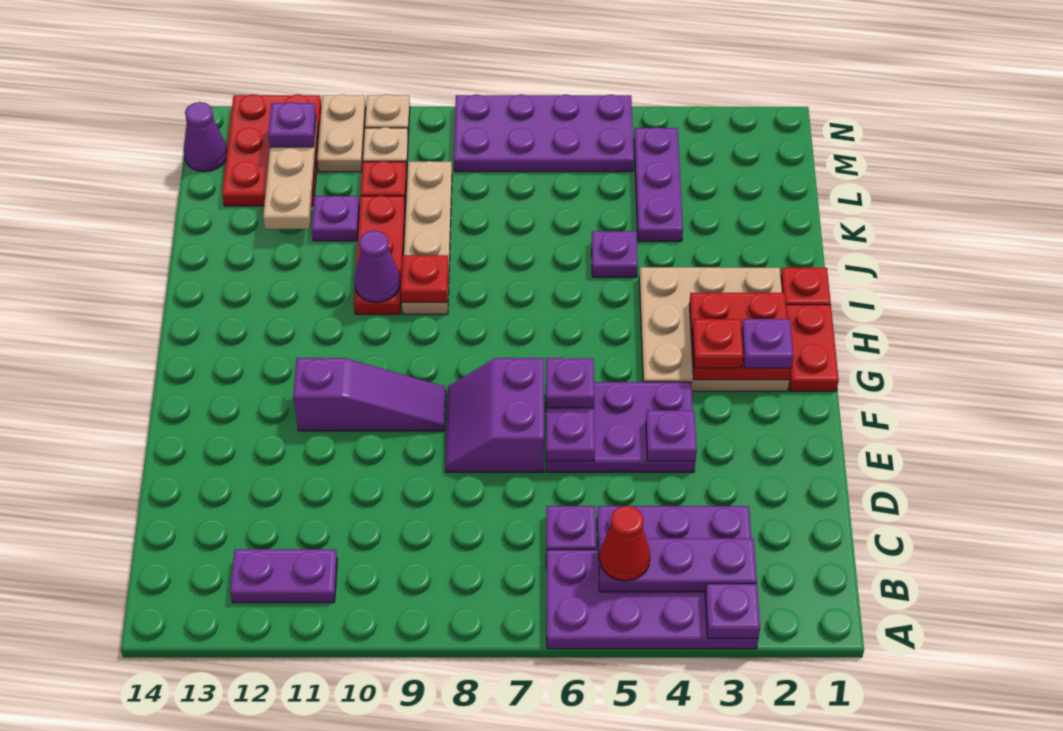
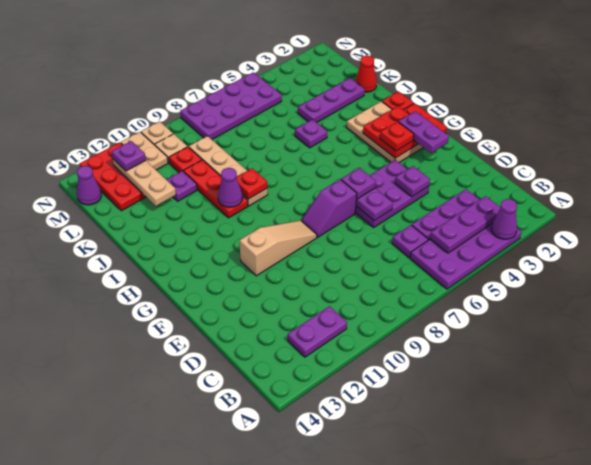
purple 1x1 plate [705,584,760,638] -> purple 1x1 cone [491,199,517,239]
red 1x1 cone [600,506,650,581] -> red 1x1 cone moved to [355,56,377,92]
purple 2x2 slope [445,358,544,472] -> purple 1x2 slope [302,179,357,237]
purple 1x3 slope [293,358,446,431] -> tan 1x3 slope [239,220,317,276]
tan 3x3 plate [639,267,789,391] -> tan 2x3 plate [347,101,423,162]
purple 1x1 plate [742,319,793,368] -> purple 1x2 plate [398,111,449,153]
purple 1x3 plate [634,127,683,241] -> purple 1x3 plate turned to [298,78,365,123]

